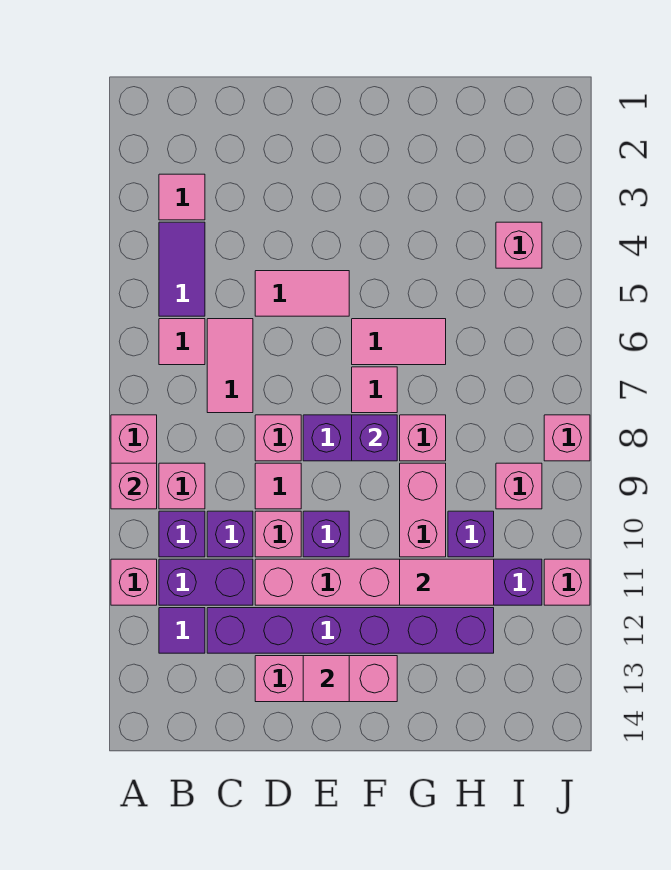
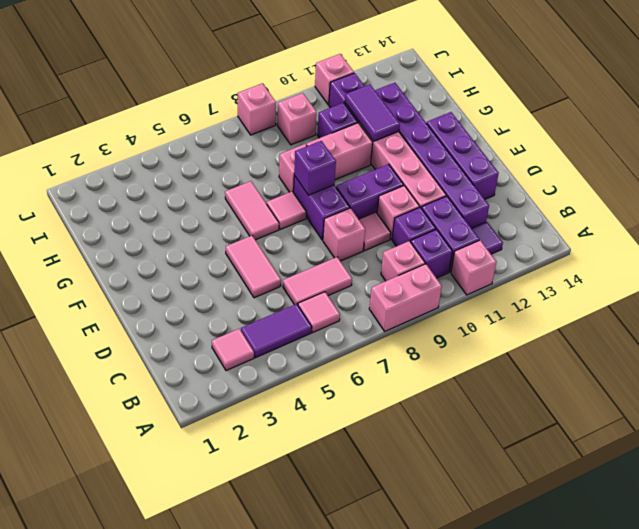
pink 1x1 brick [111,463,157,509] -> none
pink 1x3 brick [255,656,397,702] -> purple 1x3 brick [427,112,499,199]
purple 1x1 brick [303,511,349,557] -> purple 1x2 brick [336,164,404,219]
pink 1x1 tile [303,656,349,702] -> none
pink 1x2 tile [400,559,494,605] -> purple 1x2 tile [345,85,400,141]
pink 1x1 brick [496,222,542,268] -> none

